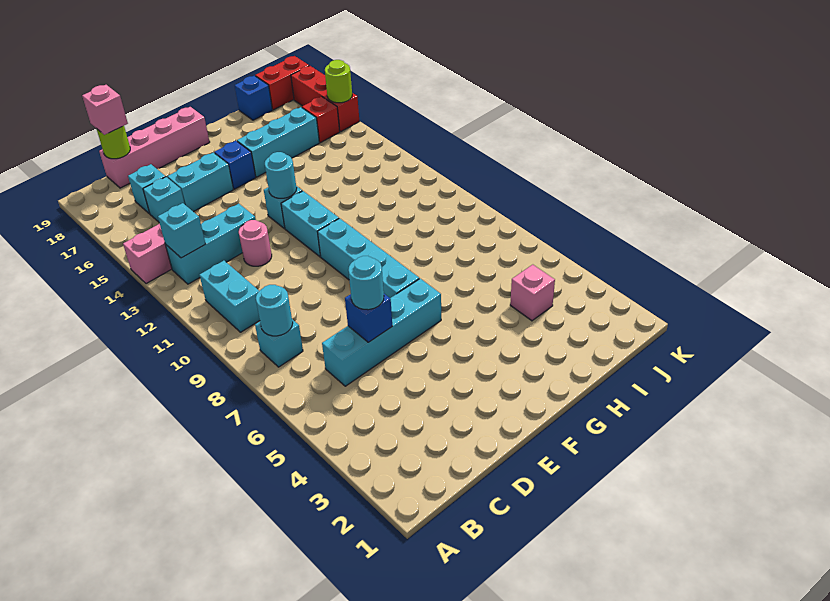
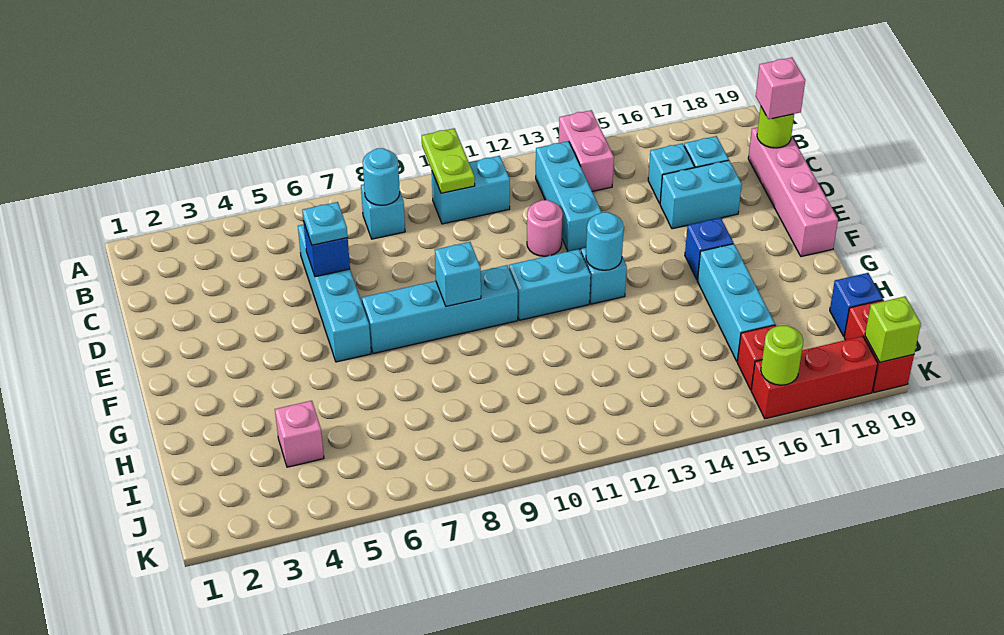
none -> lime 1x2 plate [422,128,475,193]
cyan 1x1 brick [158,203,205,258] -> cyan 1x1 brick moved to [435,242,481,306]
cyan 1x1 round brick [348,256,384,310] -> cyan 1x1 plate [302,202,348,245]
cyan 1x2 brick [167,153,233,212] -> cyan 1x2 brick turned to [660,160,742,229]
none -> lime 1x1 brick [865,296,921,362]

